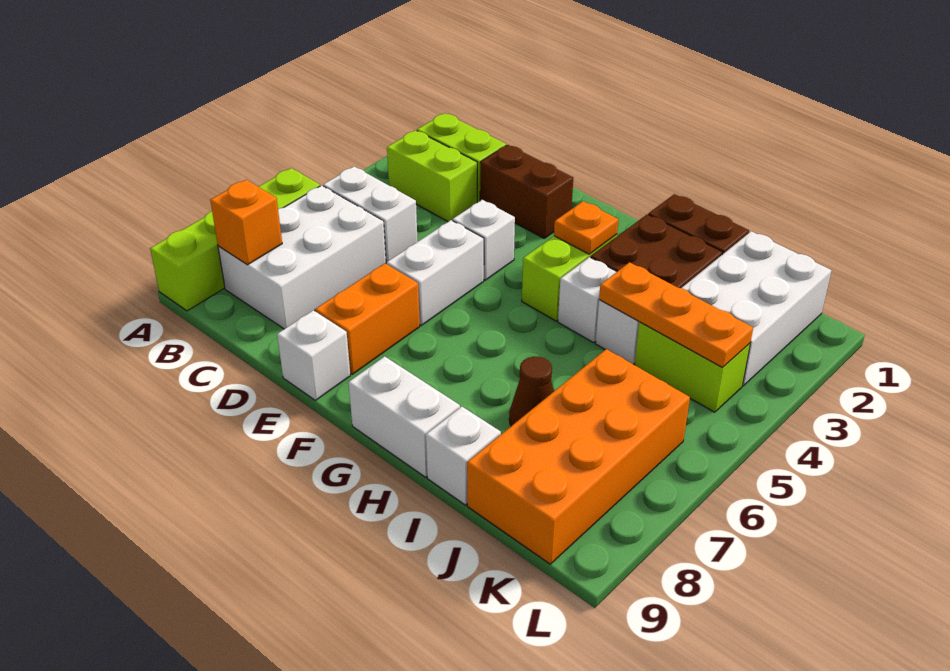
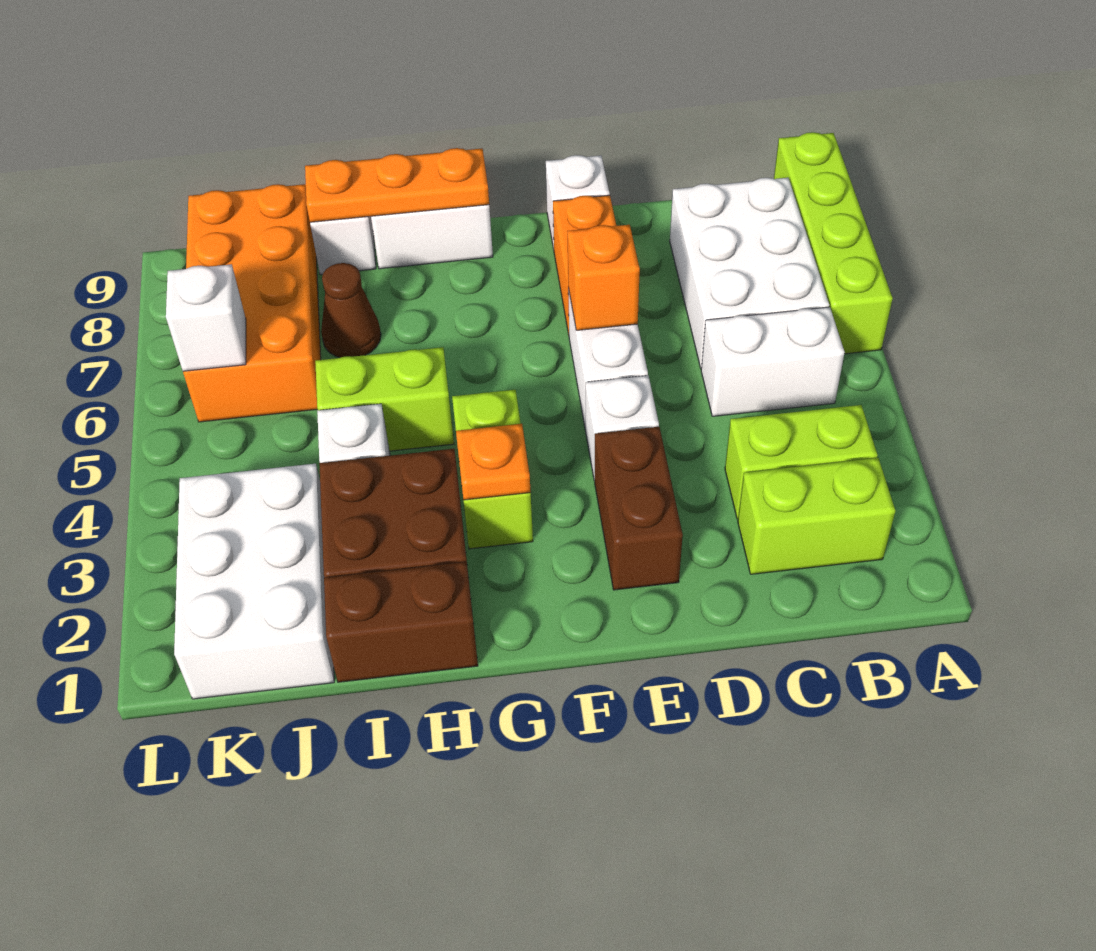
orange 1x1 brick [210,180,282,265] -> orange 1x1 brick moved to [568,225,640,330]
brown 1x2 brick [480,145,573,238] -> brown 1x2 brick turned to [594,427,683,590]
white 1x1 brick [558,257,617,343] -> white 1x1 brick moved to [166,264,246,371]
orange 1x3 plate [599,262,753,367] -> orange 1x3 plate moved to [305,148,489,222]
lime 1x2 brick [635,322,750,412] -> lime 1x2 brick moved to [315,347,454,451]

